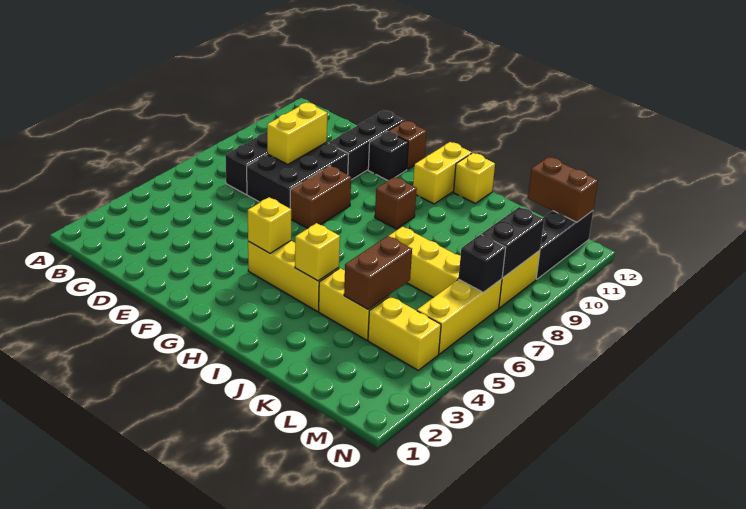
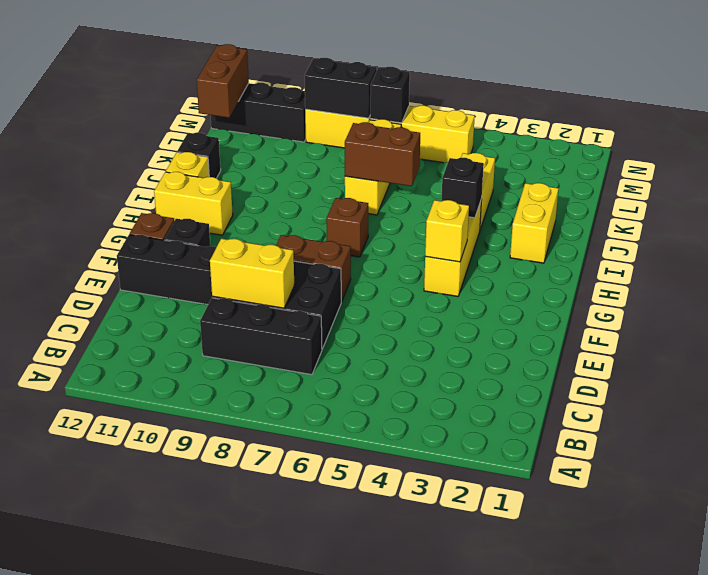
brown 1x1 brick [375,177,417,229] -> brown 1x1 brick moved to [326,198,368,257]
yellow 1x1 brick [295,223,340,281] -> black 1x1 brick [441,158,484,218]
none -> black 1x1 brick [177,133,221,178]
brown 1x2 brick [344,236,412,309] -> brown 1x2 brick moved to [345,122,420,186]
yellow 1x2 brick [368,296,441,370] -> yellow 1x2 brick moved to [510,183,558,263]

